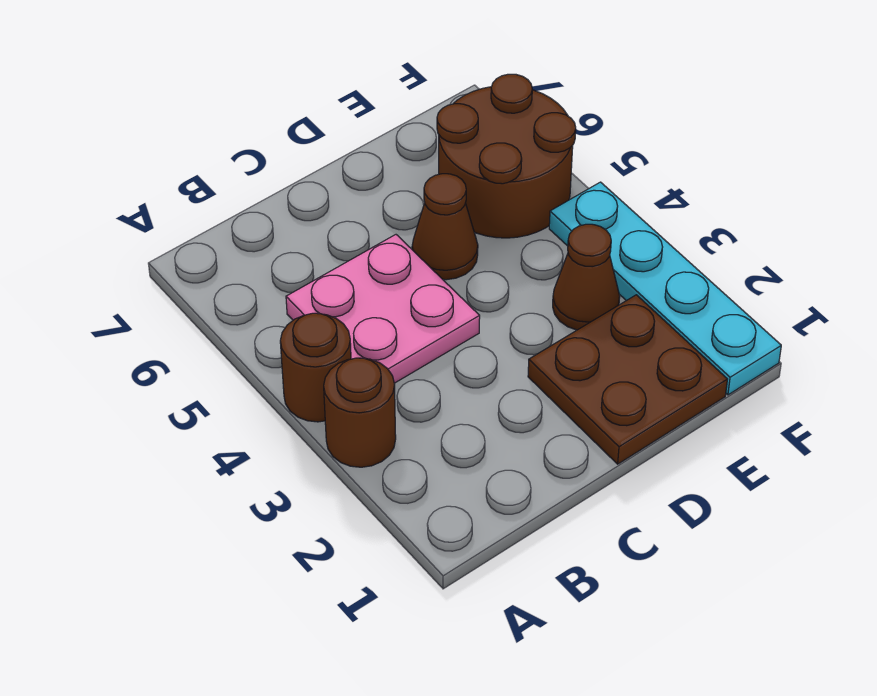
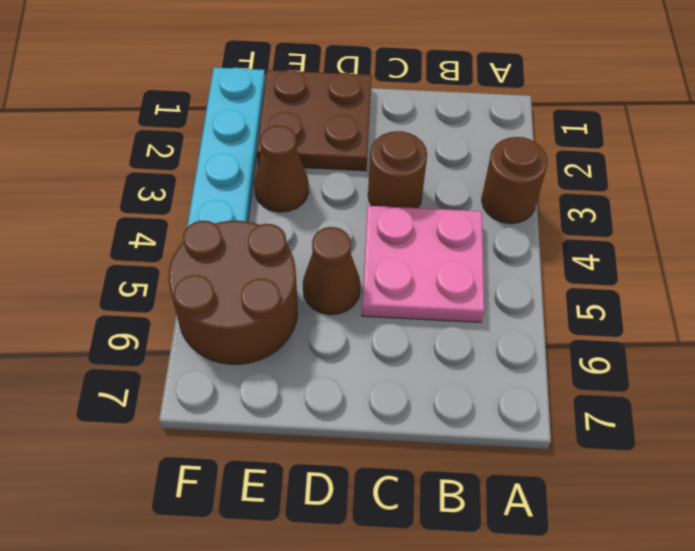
brown 1x1 round brick [280,313,351,422] -> brown 1x1 round brick moved to [368,131,427,208]

